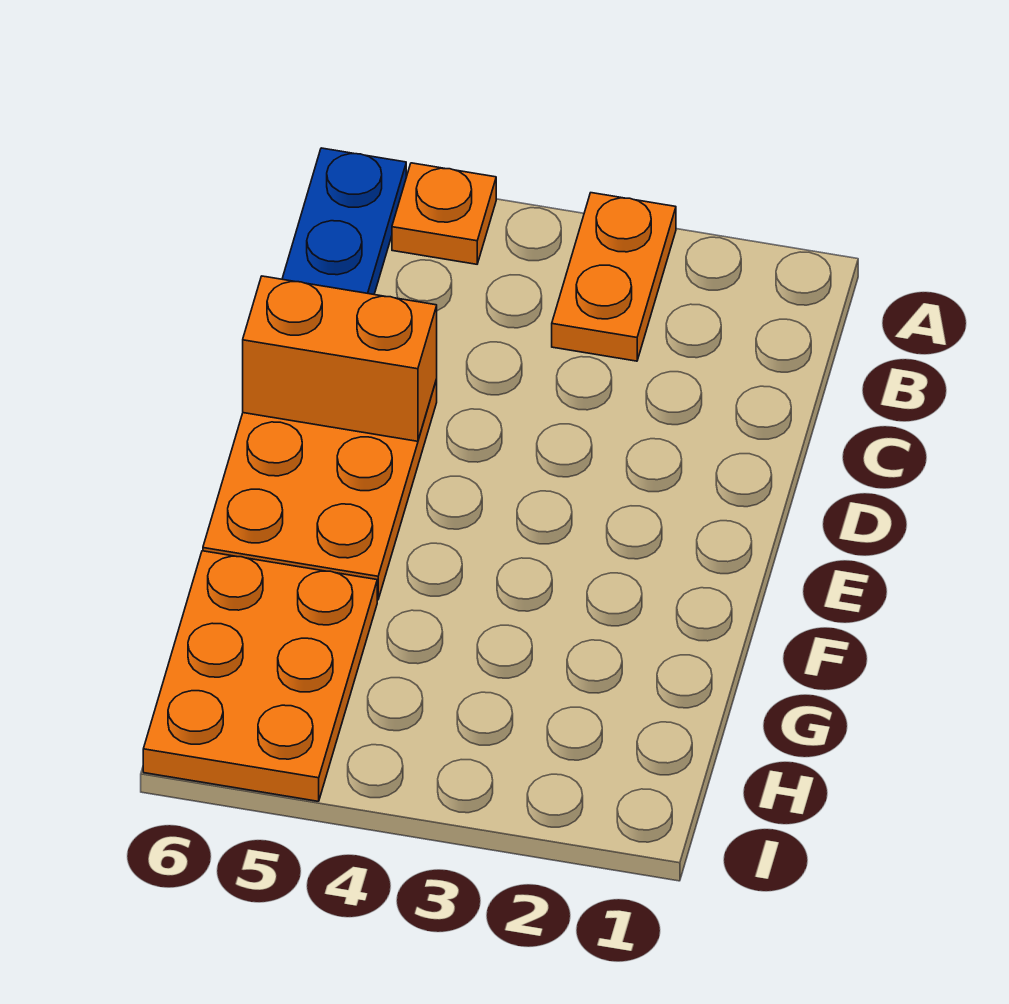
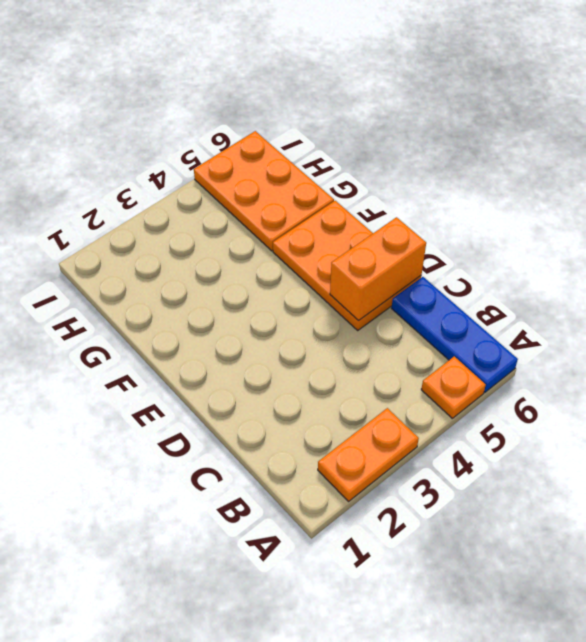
orange 1x2 plate [552,193,676,361] -> orange 1x2 plate turned to [318,408,419,501]

